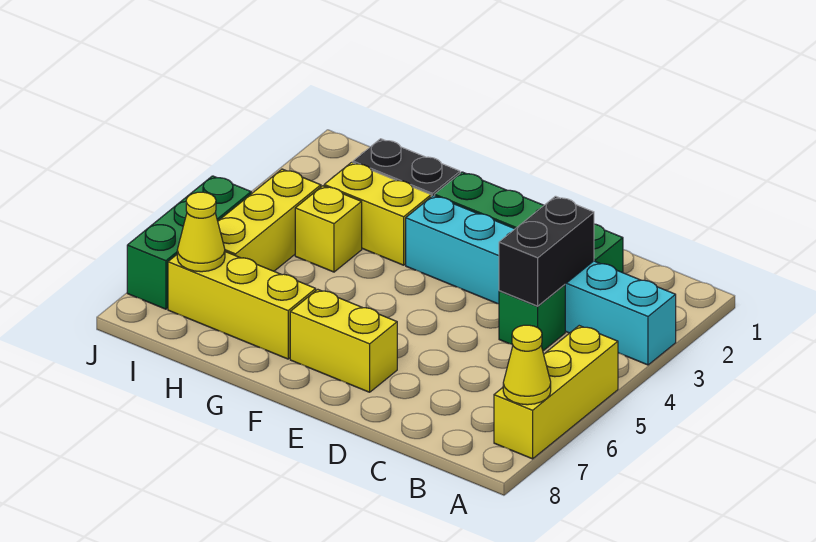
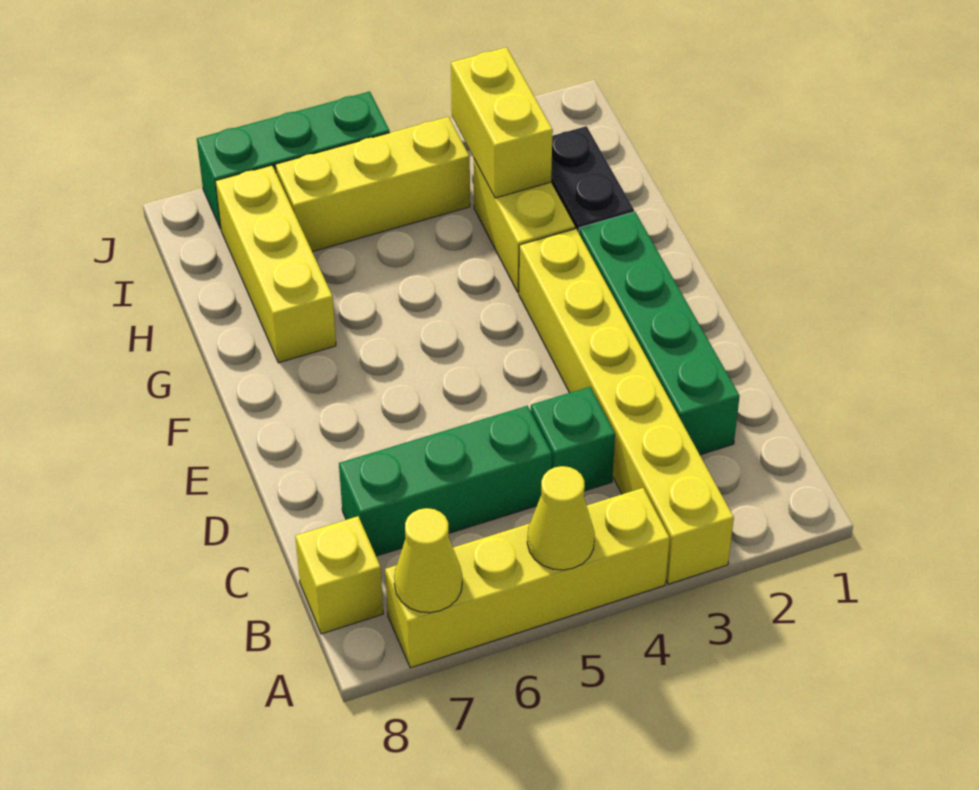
cyan 1x6 brick [406,196,676,365] -> yellow 1x6 brick [519,229,734,584]
yellow 1x3 brick [494,326,618,459] -> yellow 1x4 brick [385,488,670,668]
black 1x2 brick [499,196,594,306] -> none
none -> green 1x3 brick [339,406,552,556]
yellow 1x2 brick [290,289,397,392] -> yellow 1x2 brick moved to [451,47,553,198]
yellow 1x1 brick [295,186,362,272] -> yellow 1x1 brick moved to [295,516,383,634]
yellow 1x1 cone [177,192,225,272] -> yellow 1x1 cone moved to [527,466,595,570]

